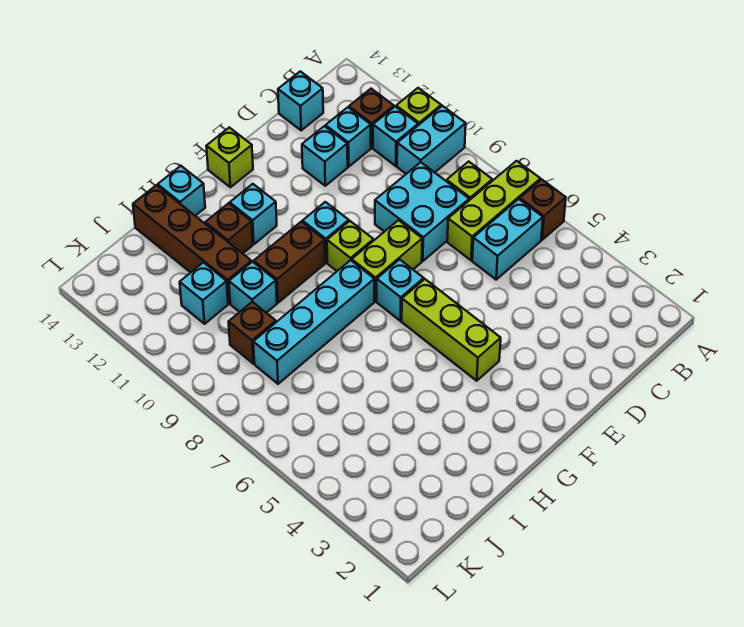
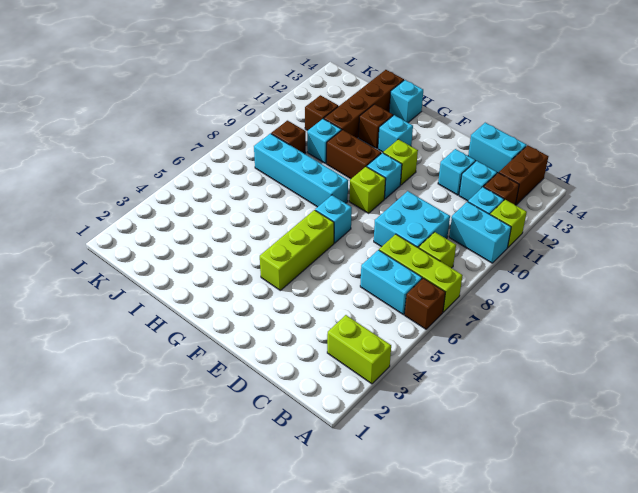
none -> brown 1x2 brick [499,145,548,205]
cyan 1x1 brick [278,71,323,130] -> cyan 1x2 brick [468,123,527,173]
lime 1x2 brick [352,220,422,301] -> lime 1x2 brick moved to [327,315,391,384]
lime 1x1 brick [206,127,253,187] -> lime 1x1 brick moved to [383,139,418,185]
cyan 1x1 brick [180,262,228,324] -> brown 1x1 brick [305,95,338,130]

